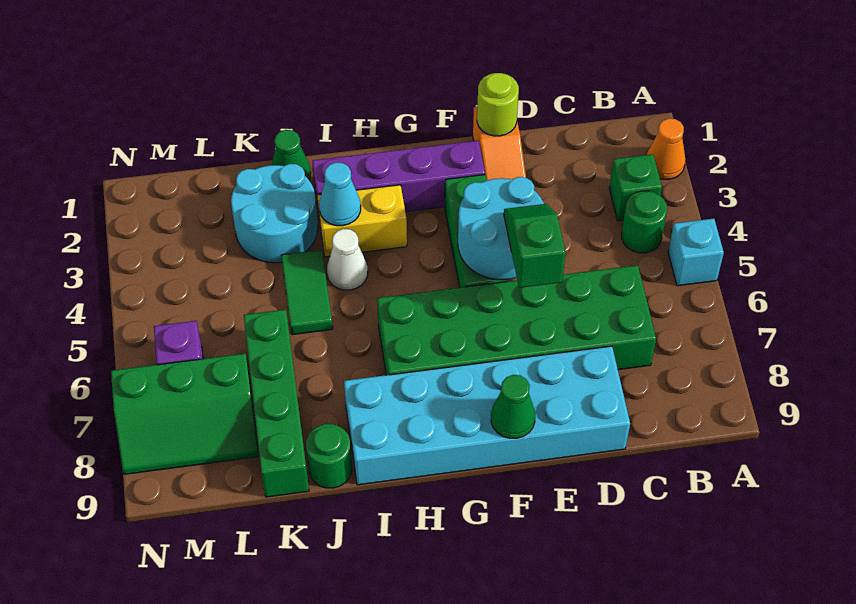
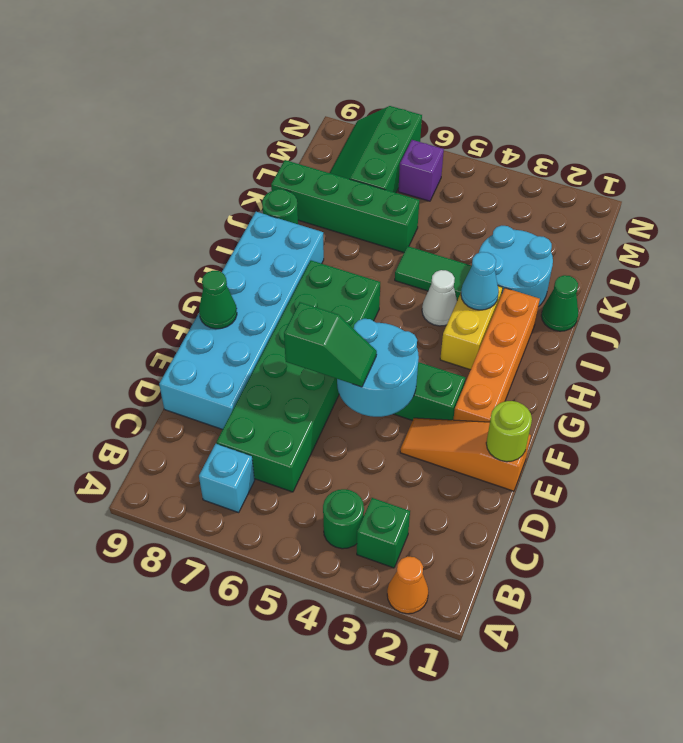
cyan 1x1 brick [668,219,724,286] -> cyan 1x1 brick moved to [199,444,255,513]
purple 1x4 brick [313,141,485,214] -> orange 1x4 brick [453,288,540,422]

